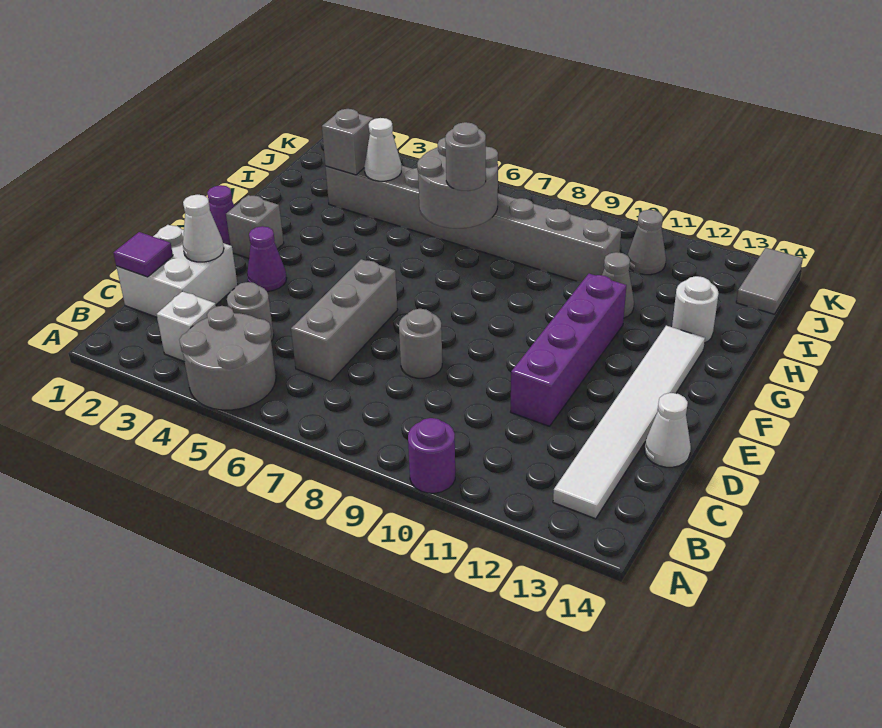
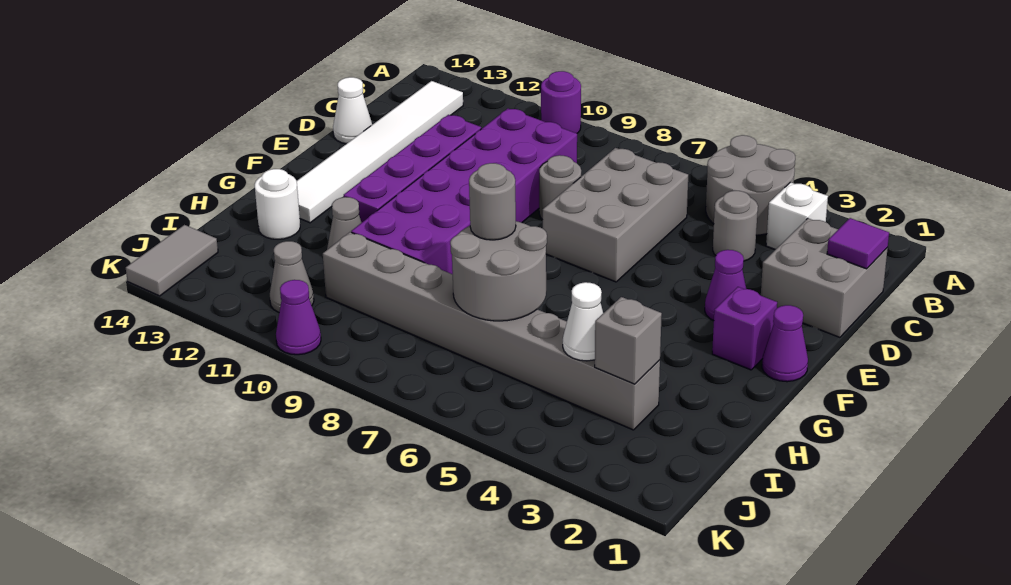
white 2x2 brick [116,225,238,317] -> grey 2x2 brick [761,218,888,337]
grey 1x3 brick [291,259,398,382] -> grey 2x3 brick [543,148,688,282]
none -> purple 2x6 brick [351,108,577,274]
white 1x1 cone [183,195,224,262] -> none
grey 1x1 brick [226,195,284,258] -> purple 1x1 brick [712,287,777,370]
none -> purple 1x1 cone [276,280,321,355]

